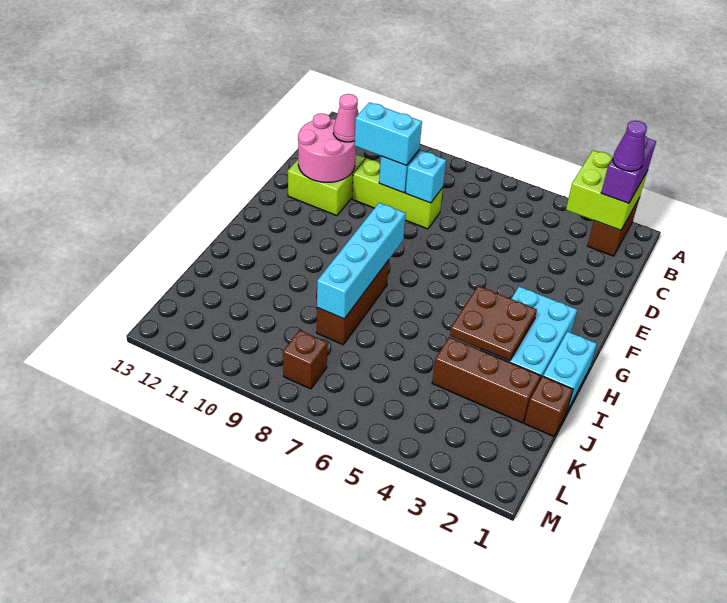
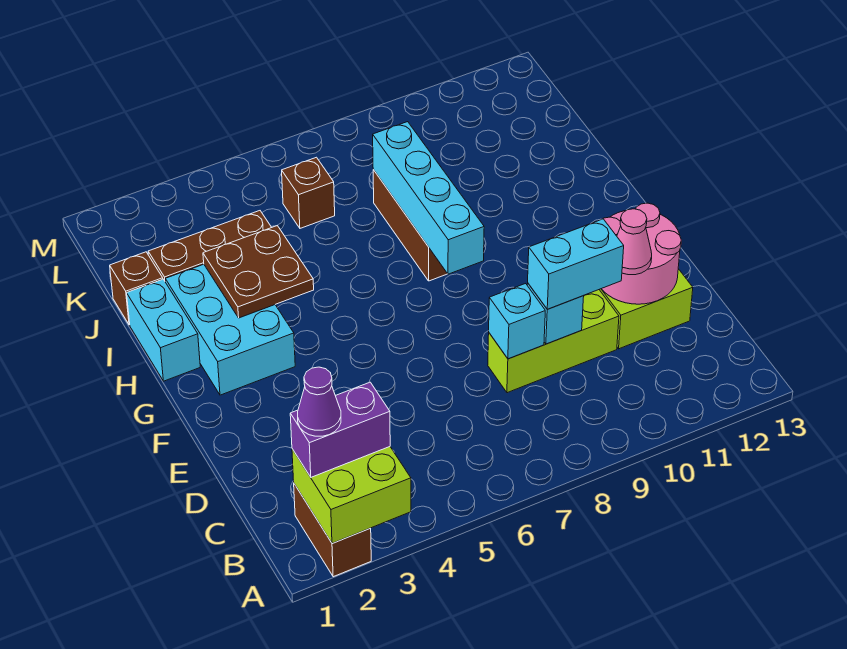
purple 1x2 brick [601,136,656,203] -> purple 1x2 brick turned to [290,382,390,477]
brown 1x1 brick [283,330,327,389] -> brown 1x1 brick moved to [282,157,335,228]

